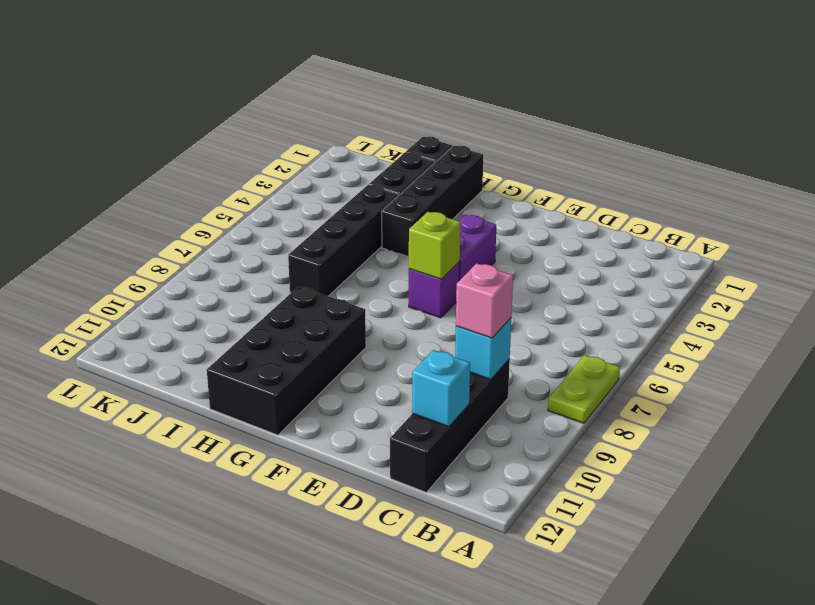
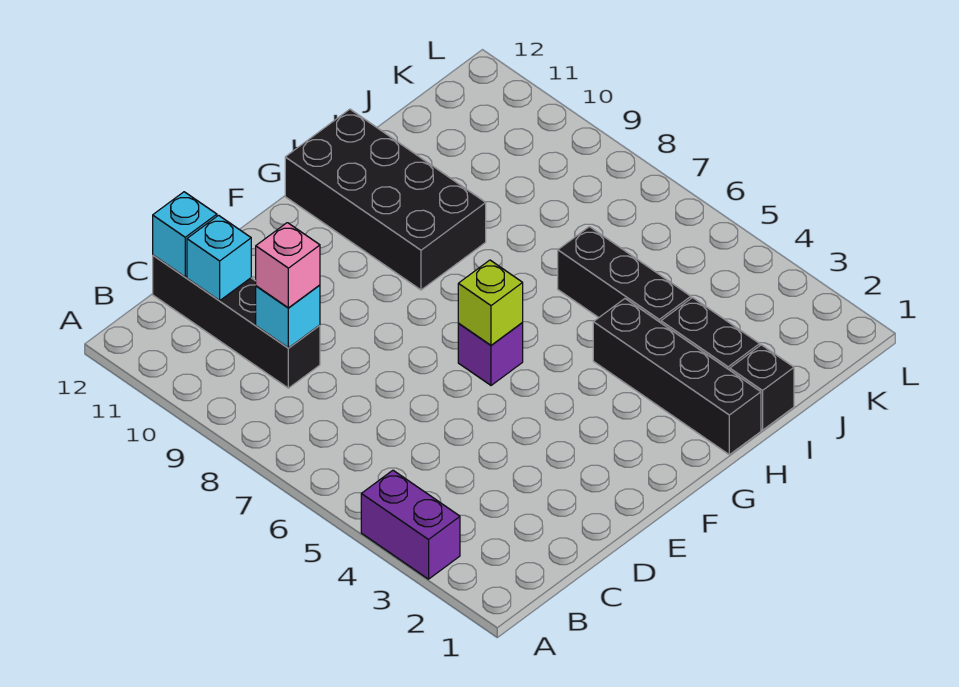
lime 1x2 plate [548,355,620,423] -> none
none -> cyan 1x1 brick [153,192,217,277]
purple 1x2 brick [459,215,496,281] -> purple 1x2 brick moved to [361,470,460,579]
black 1x4 brick [288,185,398,296] -> black 1x3 brick [558,227,691,323]

